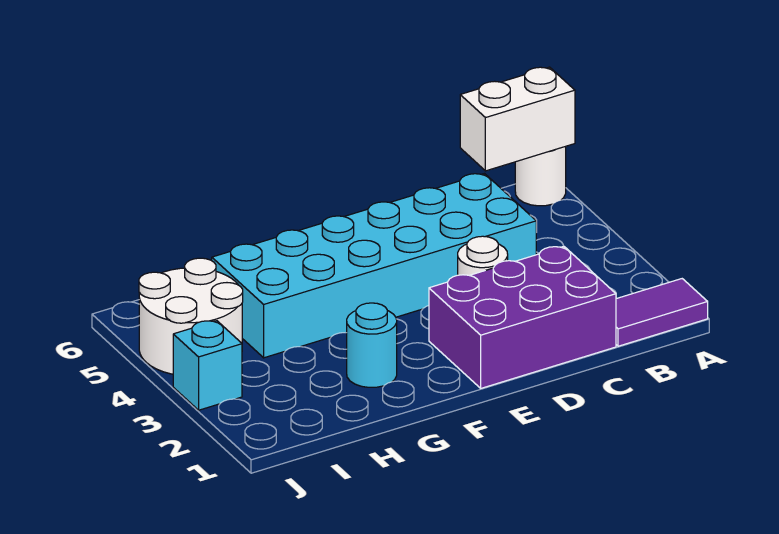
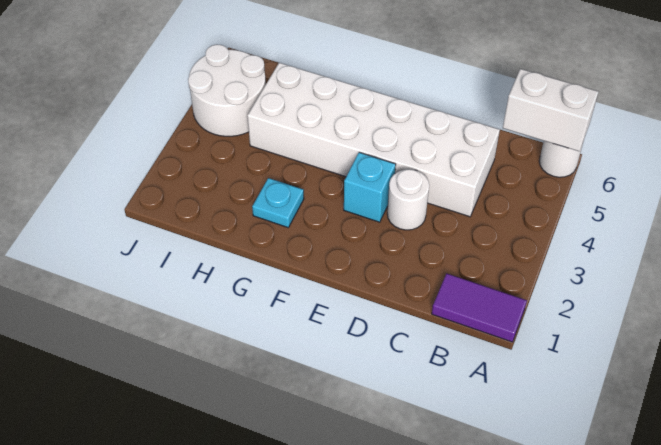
purple 2x3 brick [429,246,616,388] -> none
cyan 2x6 brick [212,174,536,358] -> white 2x6 brick [247,63,500,217]
cyan 1x1 round brick [346,303,397,387] -> cyan 1x1 plate [252,178,304,228]
cyan 1x1 brick [173,321,242,410] -> cyan 1x1 brick moved to [344,152,396,222]

